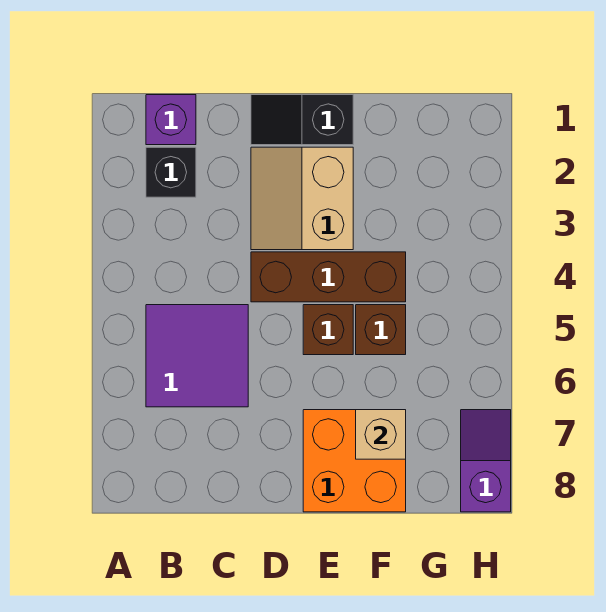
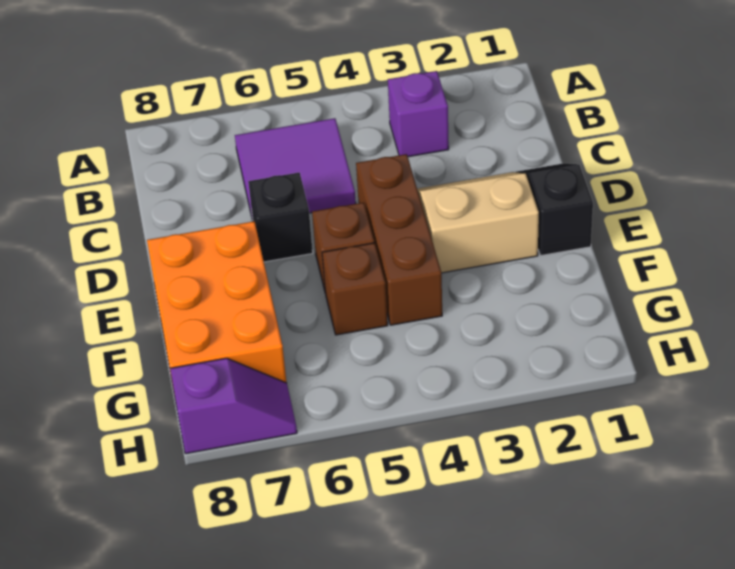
purple 1x1 brick [146,95,196,145] -> purple 1x1 brick moved to [388,71,449,157]
black 1x1 brick [146,147,196,197] -> black 1x1 brick moved to [248,173,313,262]
orange 2x2 brick [303,410,406,512] -> orange 2x3 brick [147,221,287,395]
tan 1x1 brick [356,410,406,459] -> none

